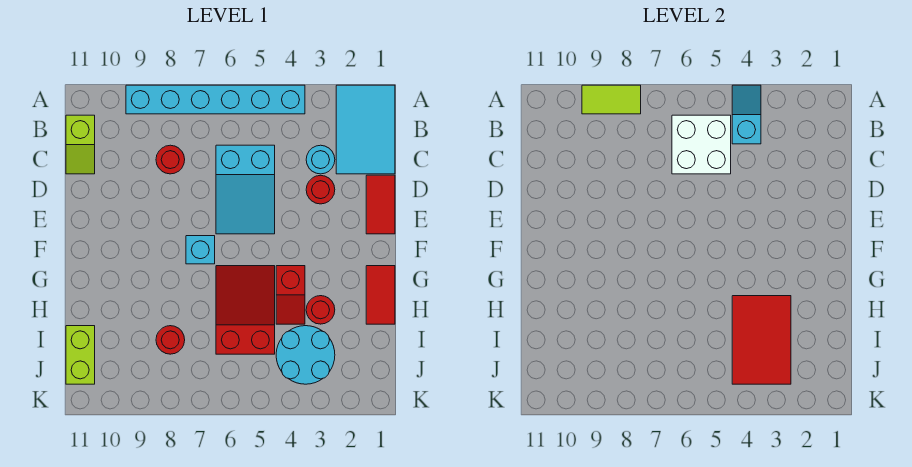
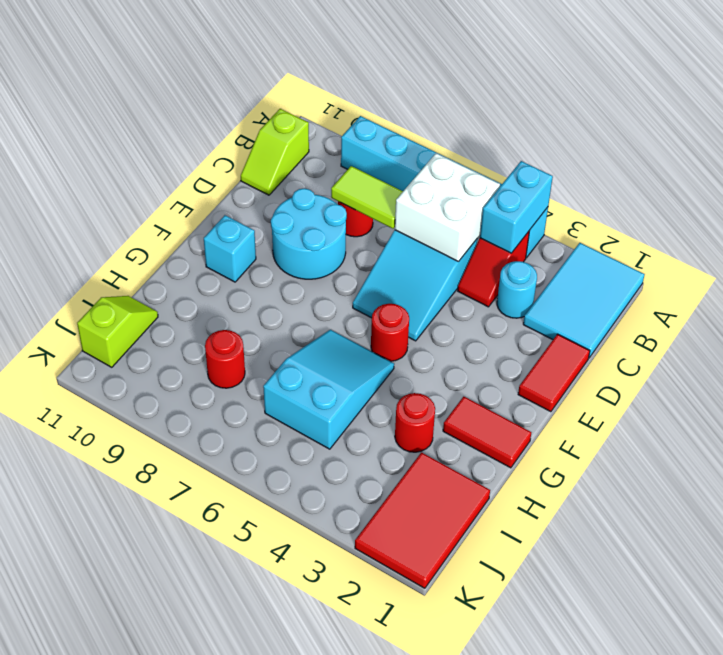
cyan 1x2 slope [732,85,761,144] -> cyan 1x2 brick [480,161,553,253]
lime 1x2 tile [582,85,641,114] -> lime 1x2 tile moved to [331,166,403,229]
red 1x1 round brick [306,175,335,204] -> red 1x1 round brick moved to [371,304,409,361]
cyan 1x1 brick [186,236,215,264] -> cyan 1x1 brick moved to [204,215,256,282]
red 1x2 tile [366,266,395,324] -> red 1x2 tile turned to [443,397,531,468]
red 1x2 slope [276,266,305,324] -> red 1x2 slope moved to [458,232,529,307]
red 2x3 slope [216,266,275,354] -> cyan 2x3 slope [263,330,394,449]
red 2x3 tile [732,296,791,384] -> red 2x3 tile moved to [355,453,490,588]
cyan 2x2 round brick [276,326,335,384] -> cyan 2x2 round brick moved to [271,188,347,279]
lime 1x2 brick [66,326,95,384] -> lime 1x2 slope [77,296,158,367]

